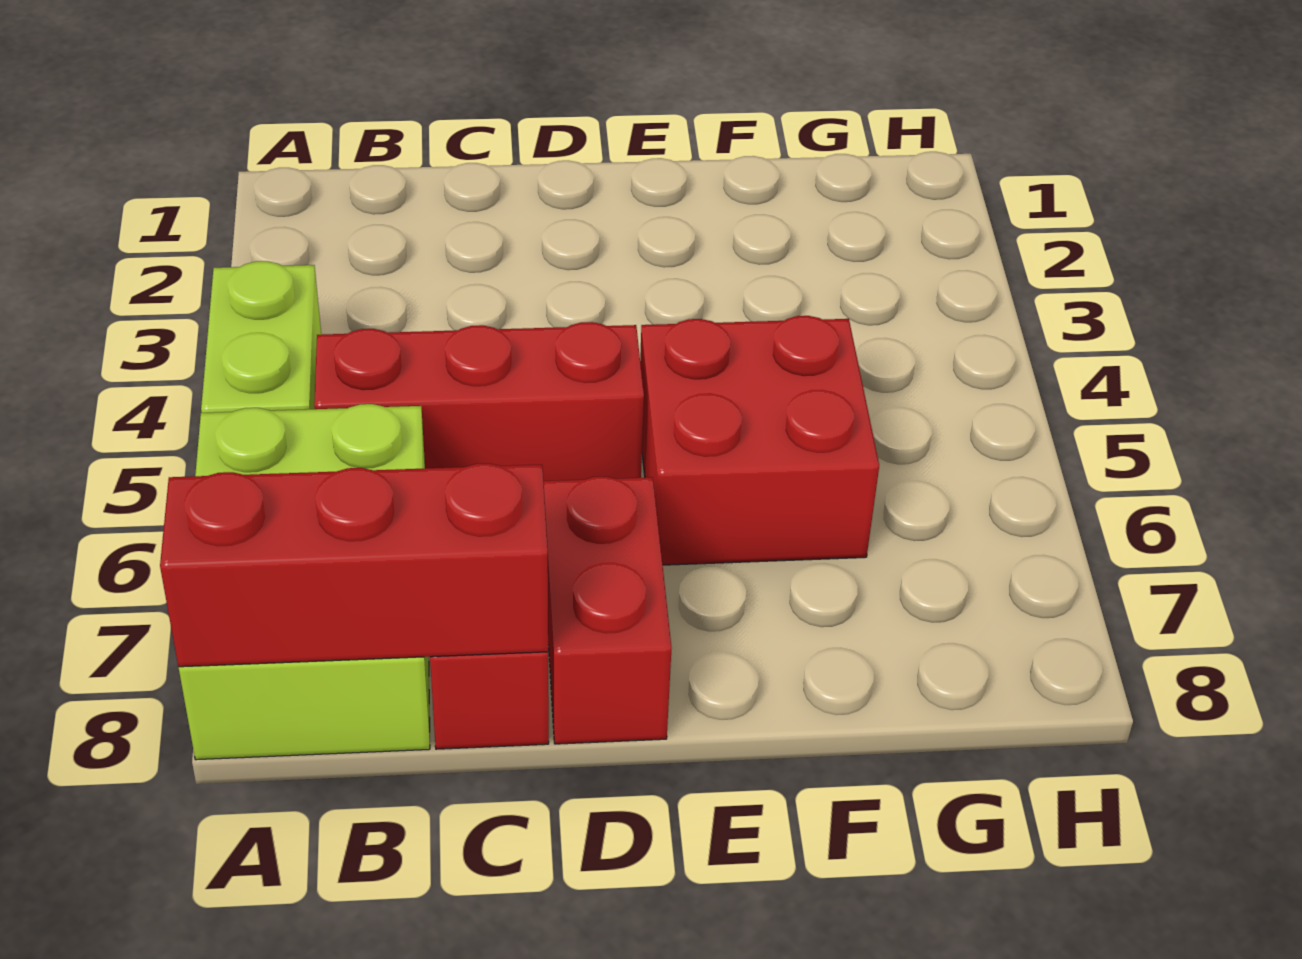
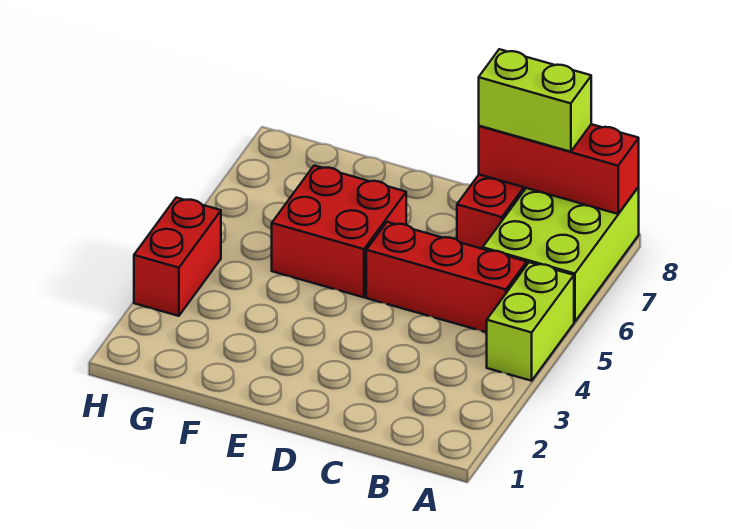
none -> lime 1x2 brick [479,49,591,152]
red 1x2 brick [544,476,672,744] -> red 1x2 brick moved to [134,198,221,316]

